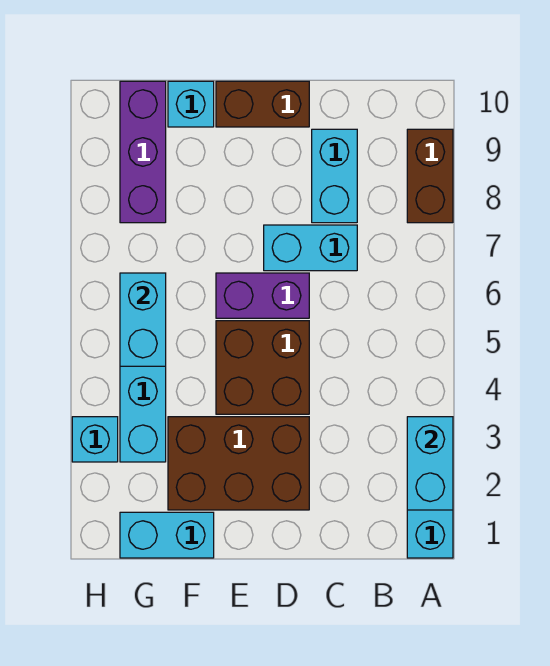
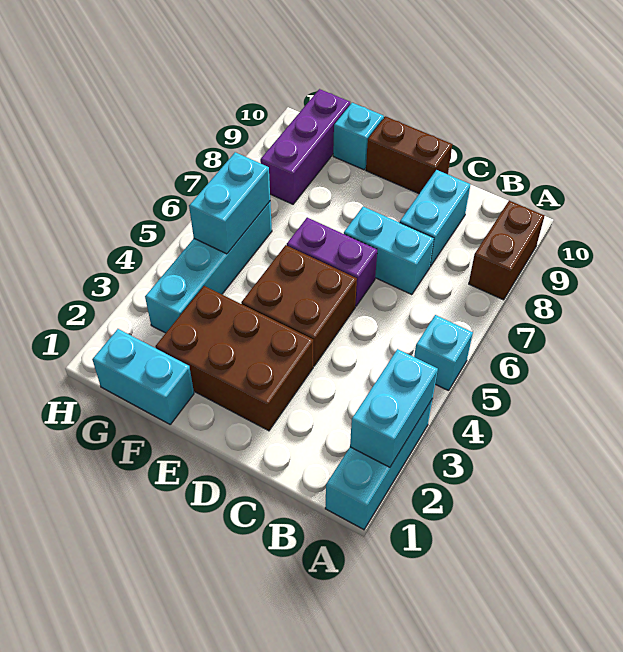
cyan 1x1 brick [72,417,118,462] -> cyan 1x1 brick moved to [414,315,473,391]

